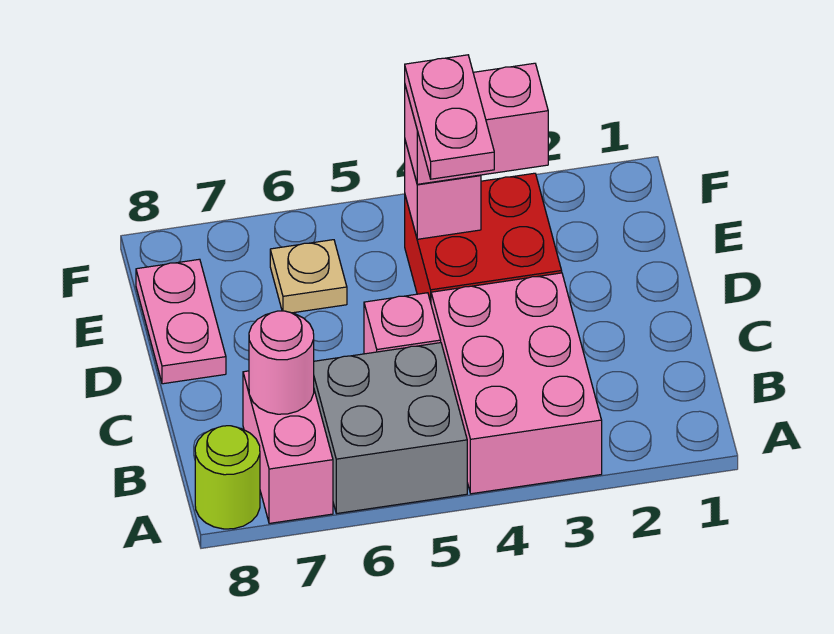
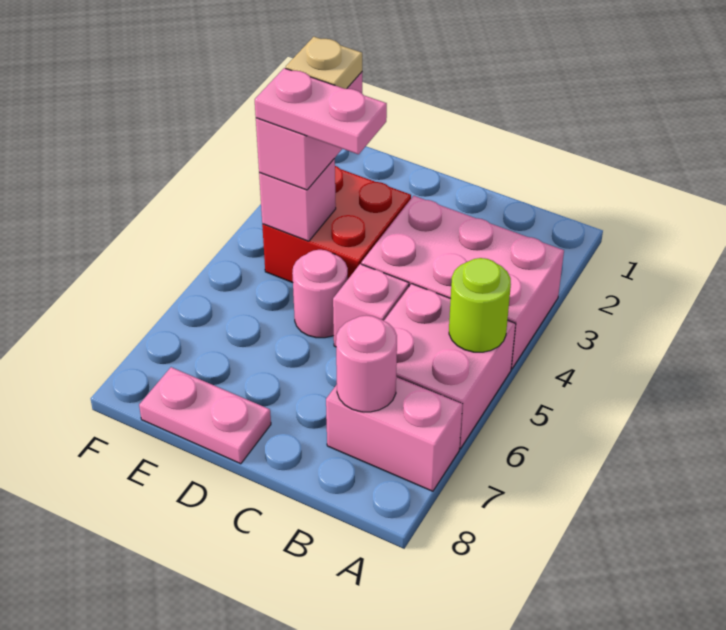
grey 2x2 brick [314,343,467,514] -> pink 2x2 brick [384,284,516,449]
lime 1x1 round brick [195,426,260,529] -> lime 1x1 round brick moved to [449,258,511,352]
none -> pink 1x1 round brick [292,250,348,338]
tan 1x1 plate [270,240,347,313] -> tan 1x1 plate moved to [286,37,362,89]

